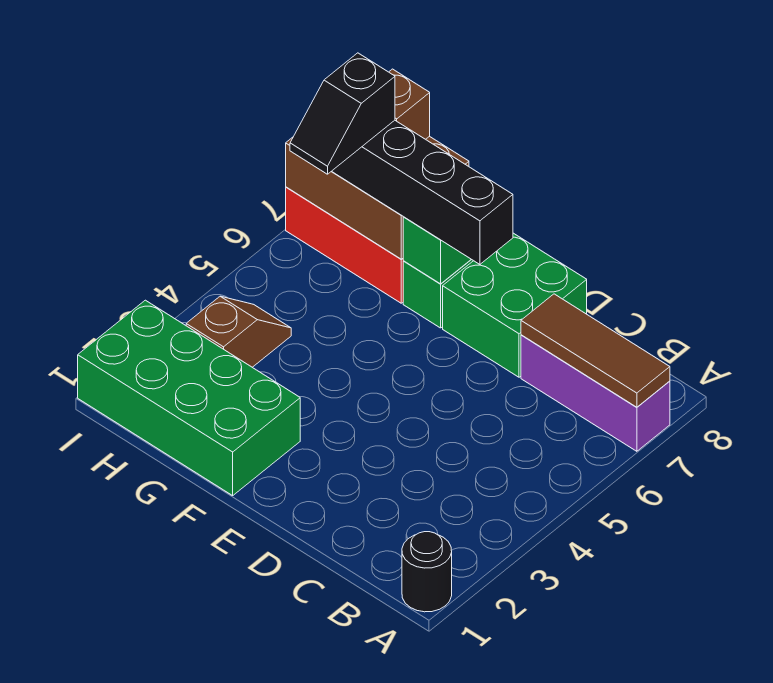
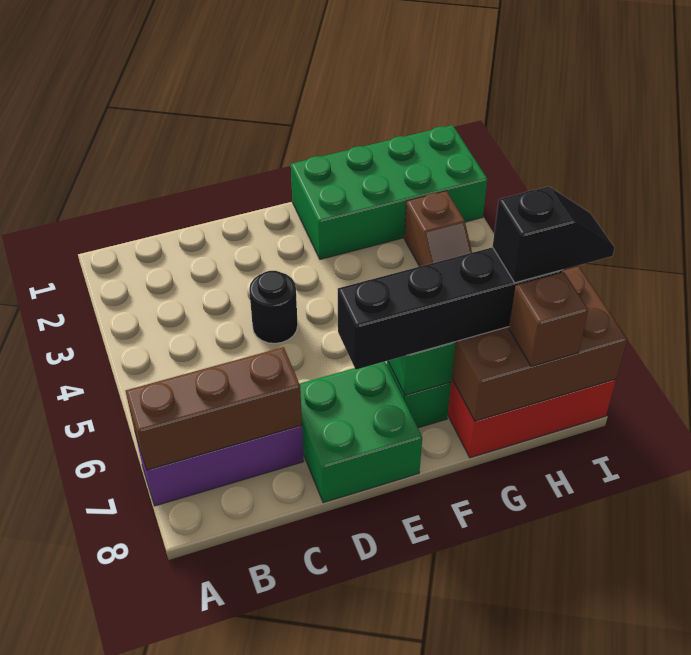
black 1x1 round brick [402,532,452,612] -> black 1x1 round brick moved to [249,271,298,343]
brown 1x3 tile [521,294,670,407] -> brown 1x3 brick [126,347,302,470]
black 1x2 slope [290,53,395,174] -> black 1x2 slope turned to [493,186,615,283]

